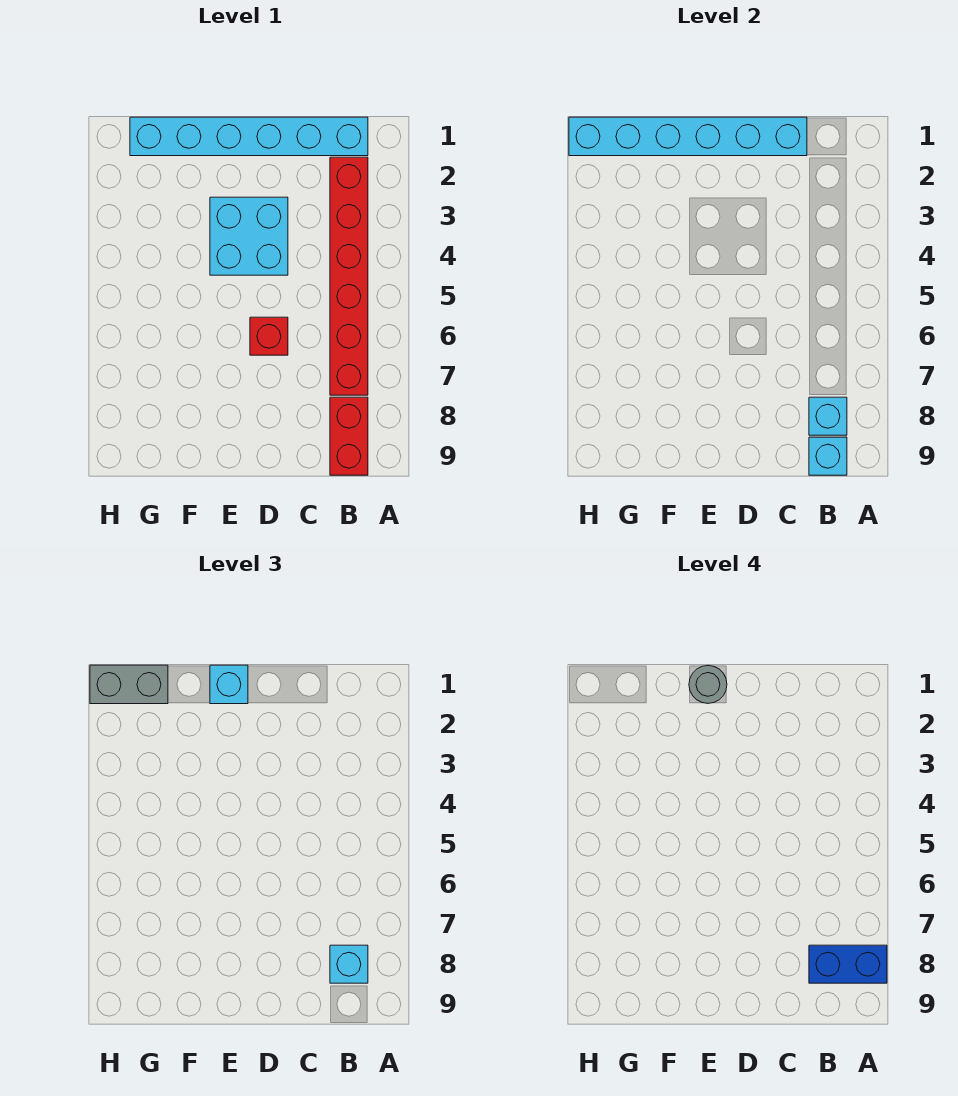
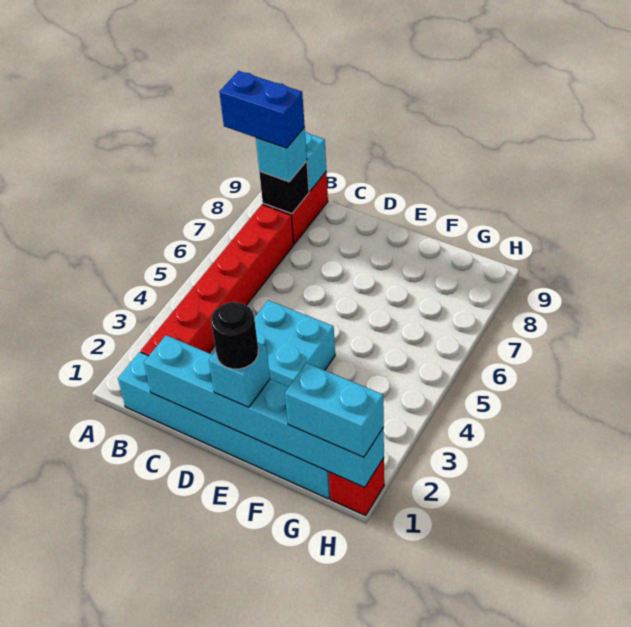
cyan 1x1 brick [809,397,847,435] -> black 1x1 brick [259,161,309,214]
red 1x1 brick [250,317,288,355] -> red 1x1 brick moved to [329,458,384,516]
grey 1x1 round brick [689,666,727,703] -> black 1x1 round brick [211,302,258,369]
grey 1x2 brick [90,665,168,704] -> cyan 1x2 brick [285,363,384,457]

